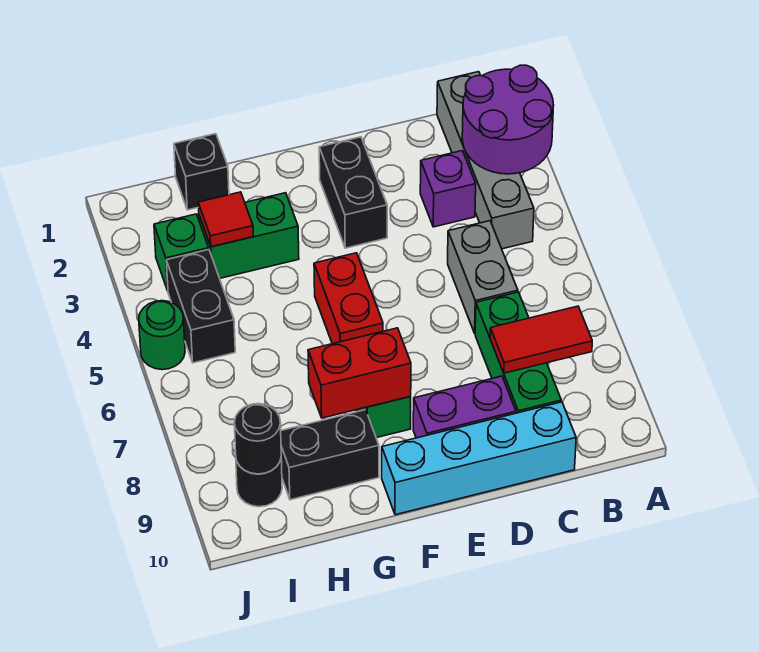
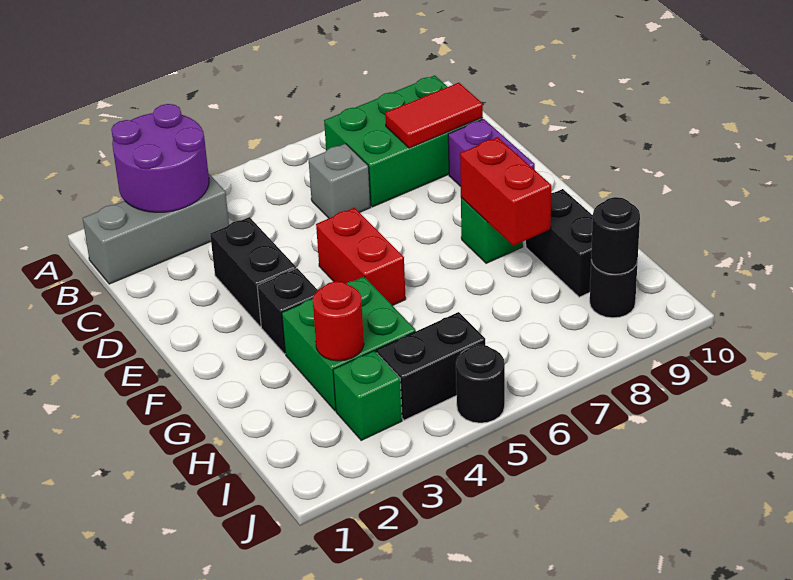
grey 1x4 brick [437,72,534,249] -> grey 1x3 brick [83,173,229,284]
red 1x2 tile [490,306,592,373] -> red 1x2 tile turned to [385,83,483,148]
purple 1x1 brick [420,151,476,227] -> none
grey 1x2 brick [448,221,518,333] -> grey 1x1 brick [308,144,371,218]
green 1x3 brick [475,292,561,413] -> green 2x3 brick [324,75,483,207]
cyan 1x4 brick [382,402,576,515] -> none
black 1x2 brick [319,137,387,248] -> black 1x2 brick turned to [210,217,296,327]
red 1x2 brick [314,253,383,344] -> red 1x2 brick turned to [316,208,406,306]
green 1x2 brick [199,193,299,278] -> green 2x2 brick [282,277,416,411]
black 1x1 brick [174,134,229,210] -> black 1x1 brick moved to [257,268,318,354]
red 1x1 tile [198,192,253,247] -> red 1x1 round brick [313,281,364,361]
green 1x1 round brick [139,301,185,370] -> black 1x1 round brick [456,345,505,423]

